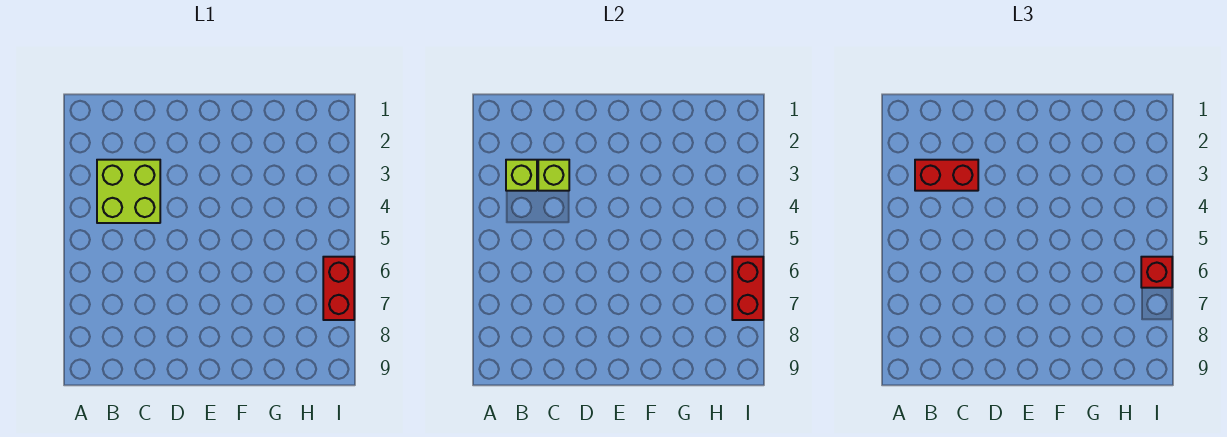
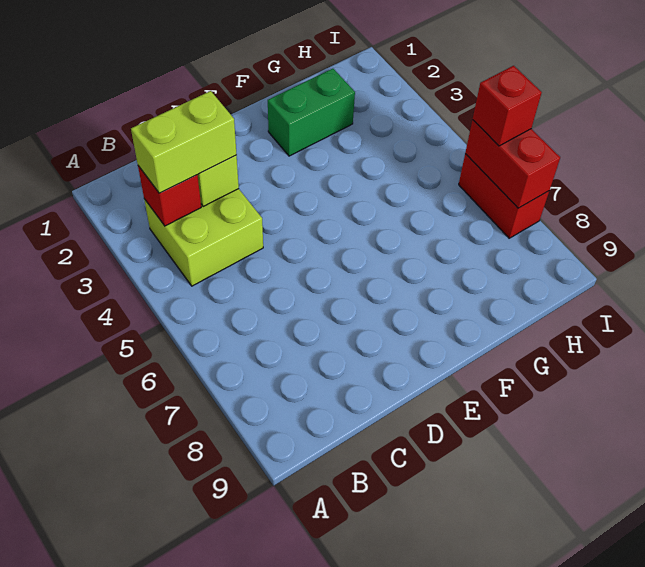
lime 1x1 brick [506,160,537,191] -> red 1x1 brick [138,166,201,226]
red 1x2 brick [915,160,978,191] -> lime 1x2 brick [131,91,237,193]
none -> green 1x2 brick [268,69,355,156]

